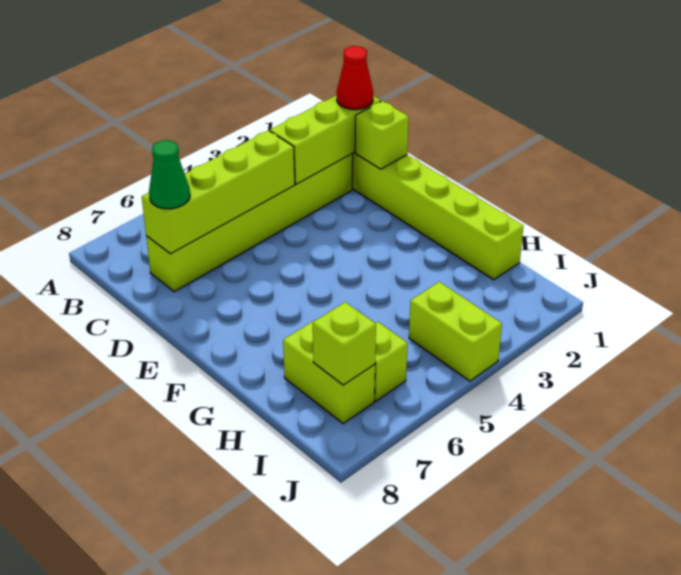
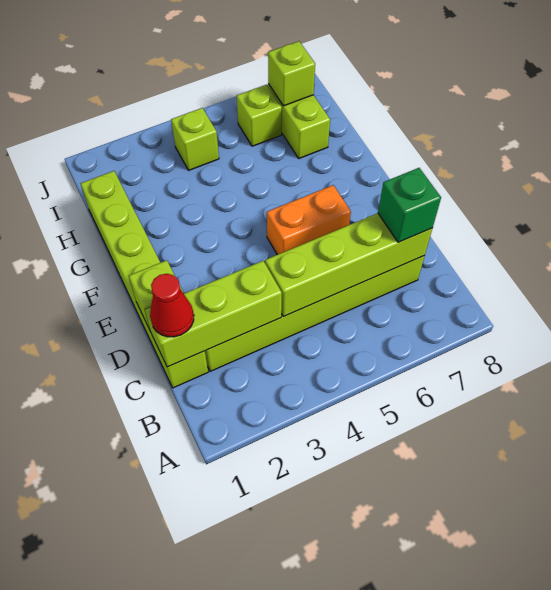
green 1x1 cone [149,140,190,209] -> green 1x1 brick [378,168,441,242]
none -> orange 1x2 brick [267,185,351,255]
lime 1x2 brick [409,282,502,381] -> lime 1x1 brick [171,108,219,170]

